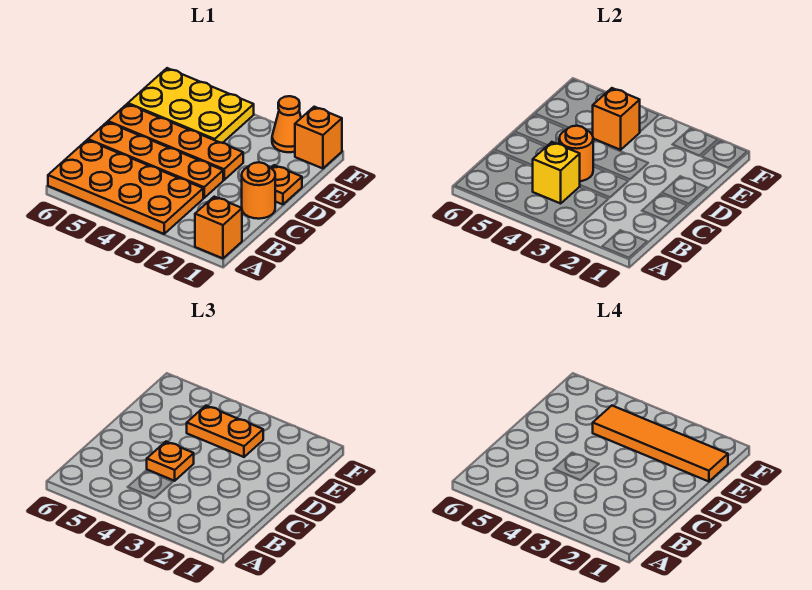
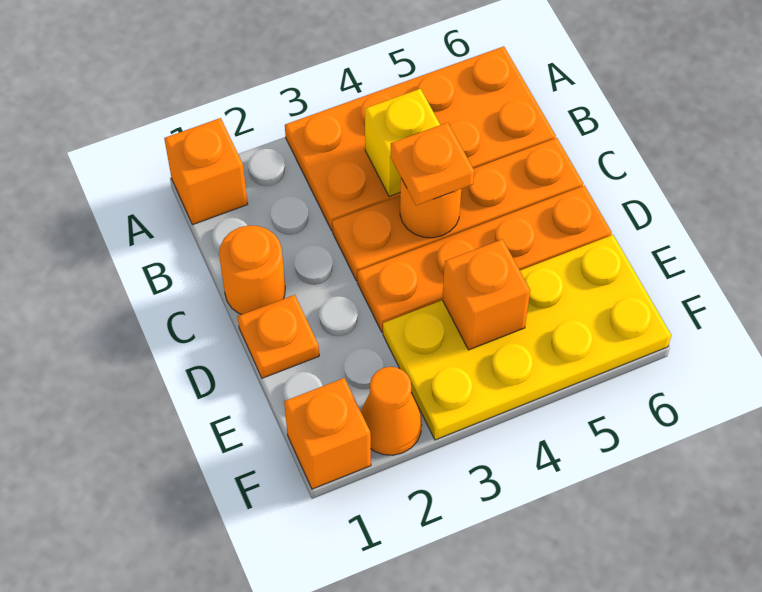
orange 1x4 tile [593,406,728,481] -> none
orange 1x2 plate [187,406,263,457] -> none
yellow 2x3 plate [128,68,254,143] -> yellow 2x4 plate [383,235,671,440]

